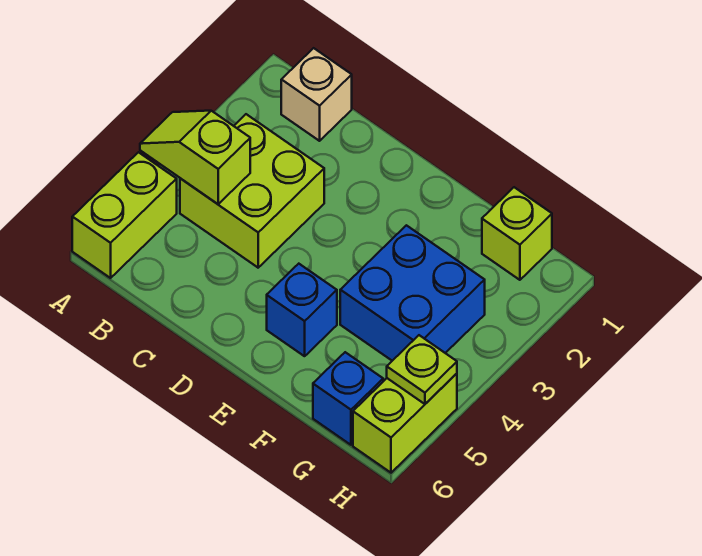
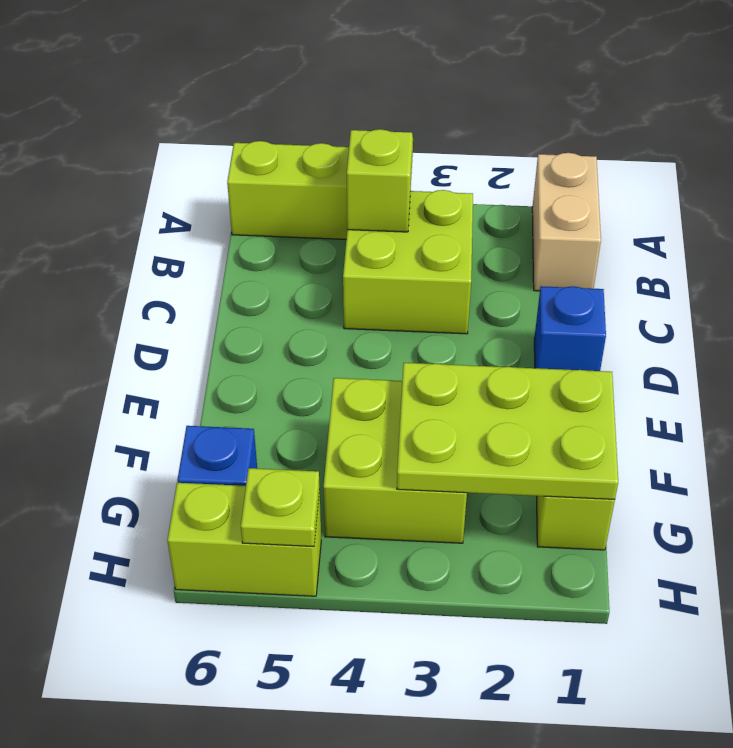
tan 1x1 brick [281,48,352,141] -> tan 1x2 brick [532,153,601,291]
blue 1x1 brick [267,264,337,356] -> blue 1x1 brick moved to [534,286,606,371]
none -> lime 2x3 plate [397,363,618,499]
blue 2x2 brick [340,225,485,361] -> lime 2x2 brick [323,378,467,543]

